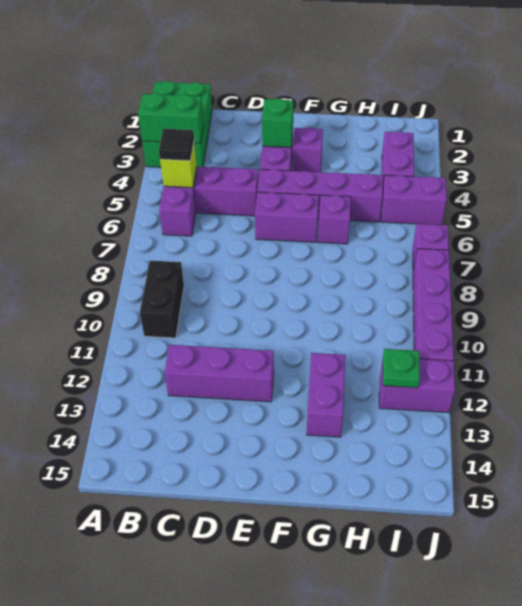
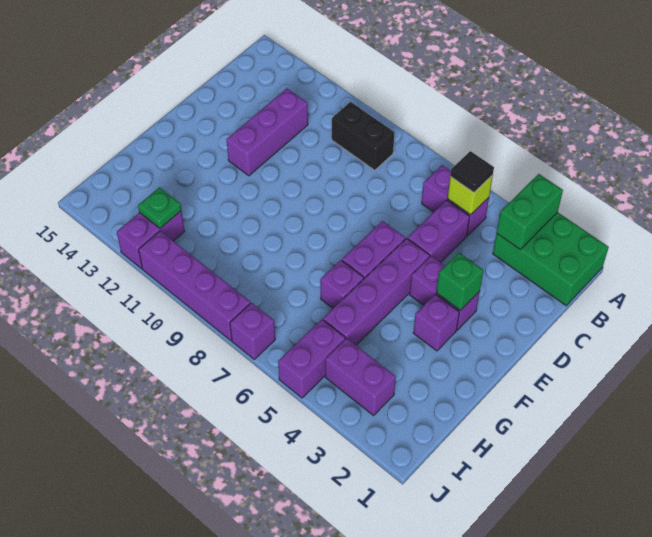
purple 1x2 brick [307,353,345,437] -> none

